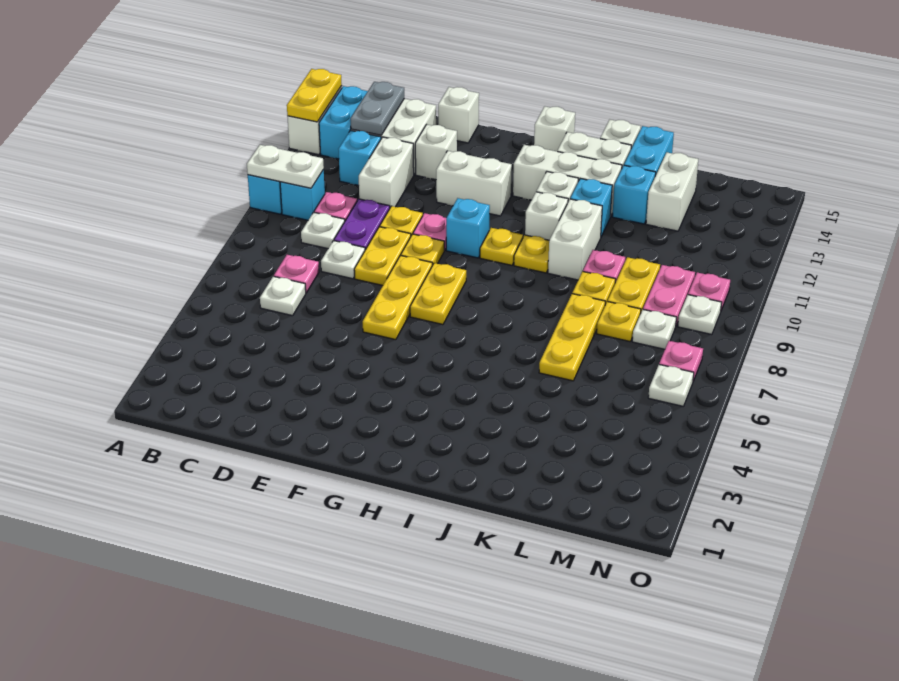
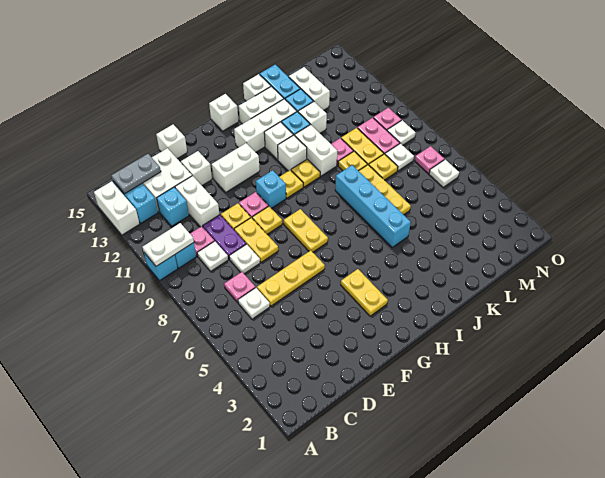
yellow 1x2 plate [287,69,342,122] -> yellow 1x2 plate moved to [341,269,388,316]
grey 1x2 plate [351,82,404,135] -> grey 1x2 plate turned to [112,154,161,194]
yellow 1x3 plate [363,255,432,340] -> yellow 1x3 plate turned to [257,251,325,306]
none -> cyan 1x4 brick [335,165,411,247]
none -> white 1x1 brick [298,102,327,133]

